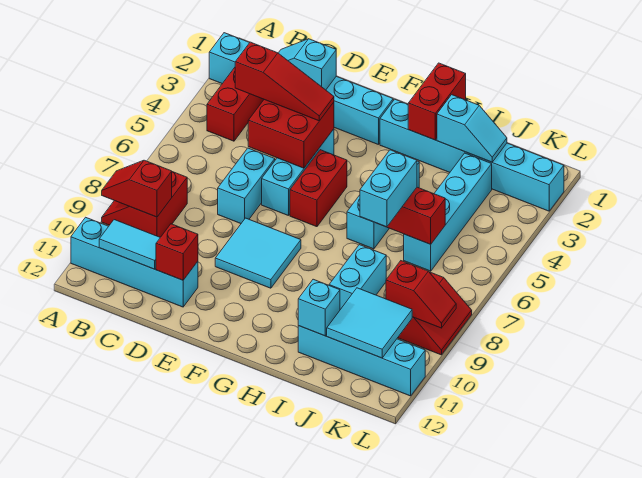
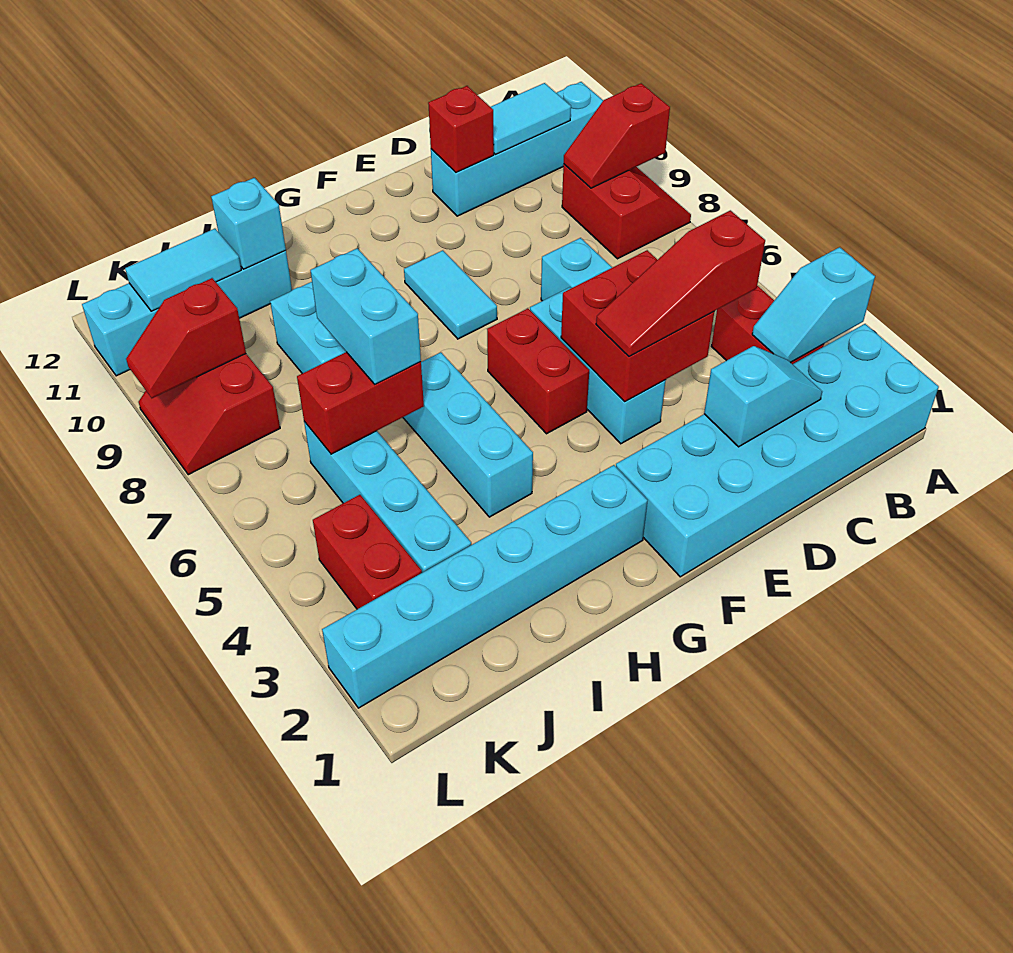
cyan 1x6 brick [209,33,393,145] -> cyan 2x6 brick [616,324,939,577]
red 1x2 slope [102,160,172,217] -> red 1x2 slope turned to [564,83,670,188]
cyan 2x2 tile [215,218,301,288] -> cyan 1x2 tile [404,250,497,339]
red 1x2 brick [408,63,466,140] -> red 1x2 brick moved to [313,495,422,609]
cyan 1x2 slope [437,95,507,162] -> cyan 1x2 slope moved to [752,247,875,363]
cyan 2x2 tile [327,288,412,358] -> cyan 1x2 tile [125,229,241,311]

